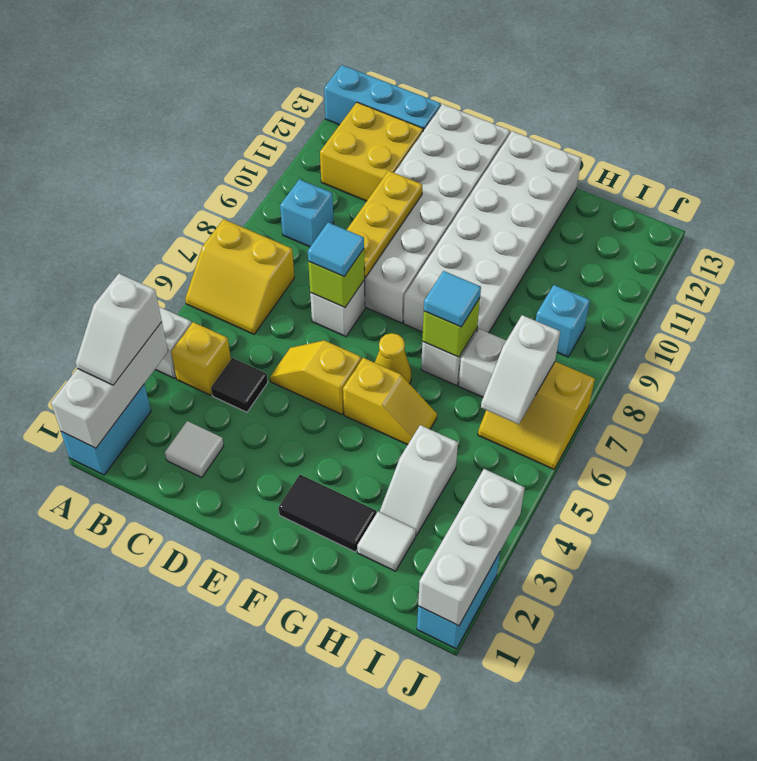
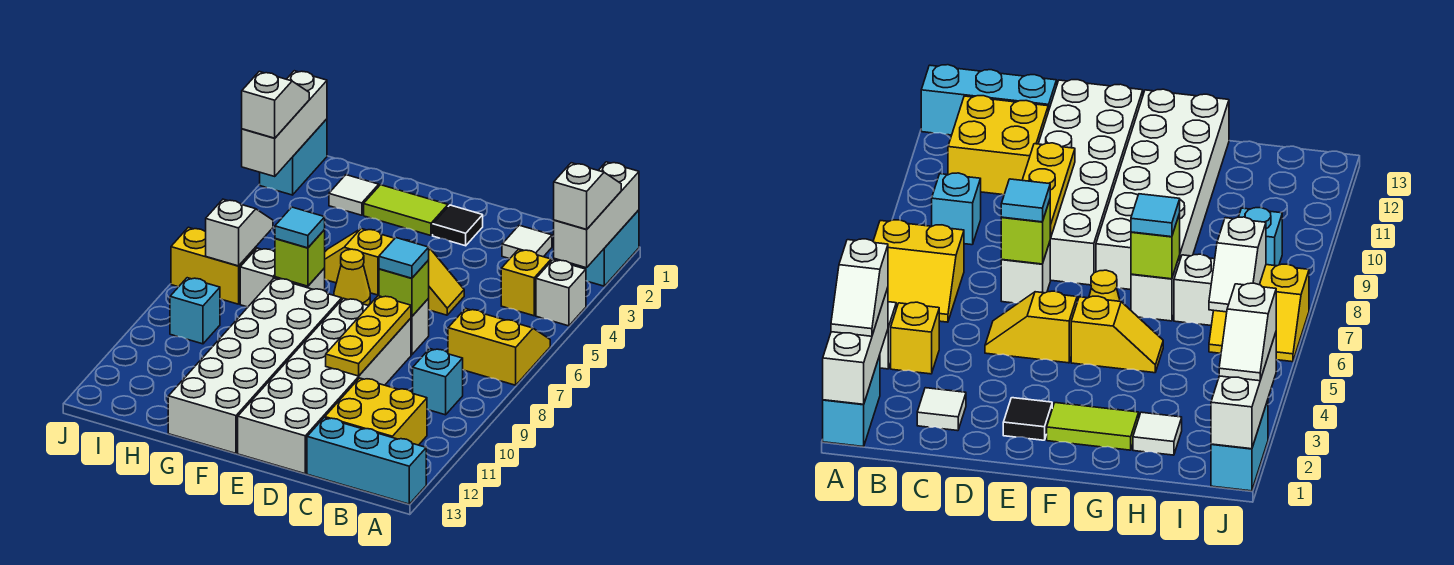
black 1x1 tile [211,358,268,412] -> black 1x1 tile moved to [433,205,483,246]
black 1x2 tile [279,475,376,552] -> lime 1x2 tile [364,185,448,236]
white 1x2 slope [380,425,458,536] -> white 1x2 slope moved to [242,72,309,138]

